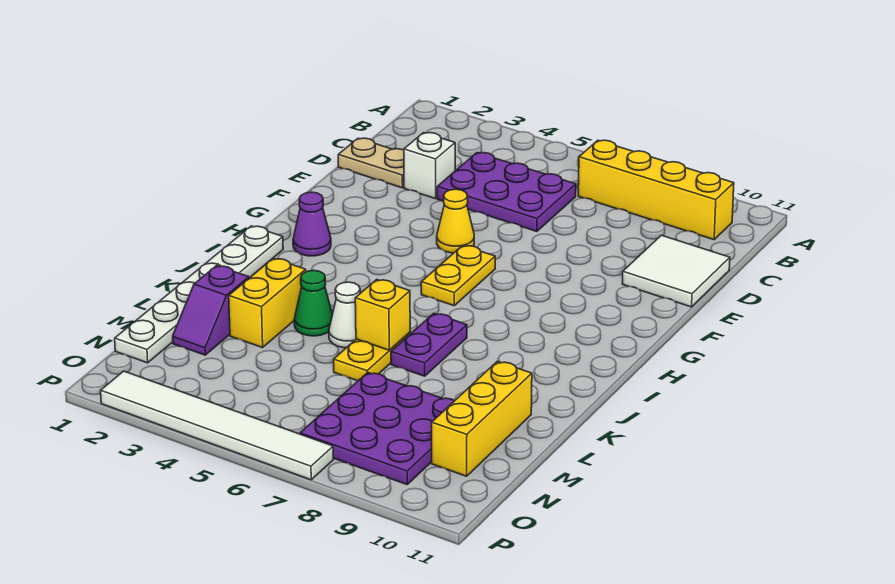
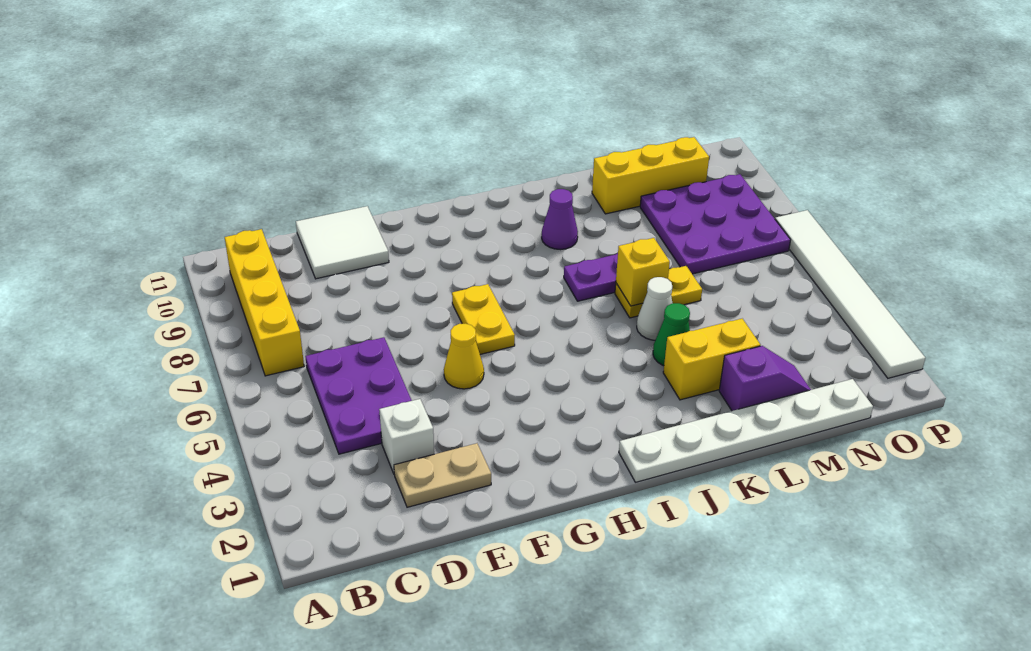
tan 1x2 plate [338,138,404,188] -> tan 1x2 plate turned to [394,443,491,507]
yellow 1x2 plate [421,245,495,306] -> yellow 1x2 plate turned to [452,284,515,354]
purple 1x1 cone [293,192,331,256] -> purple 1x1 cone moved to [542,189,578,249]

